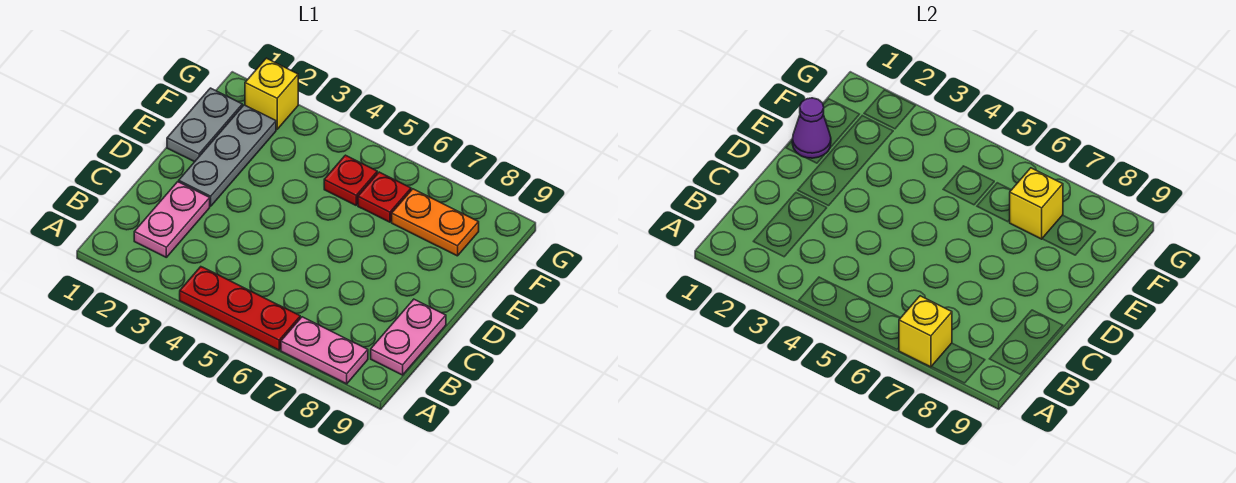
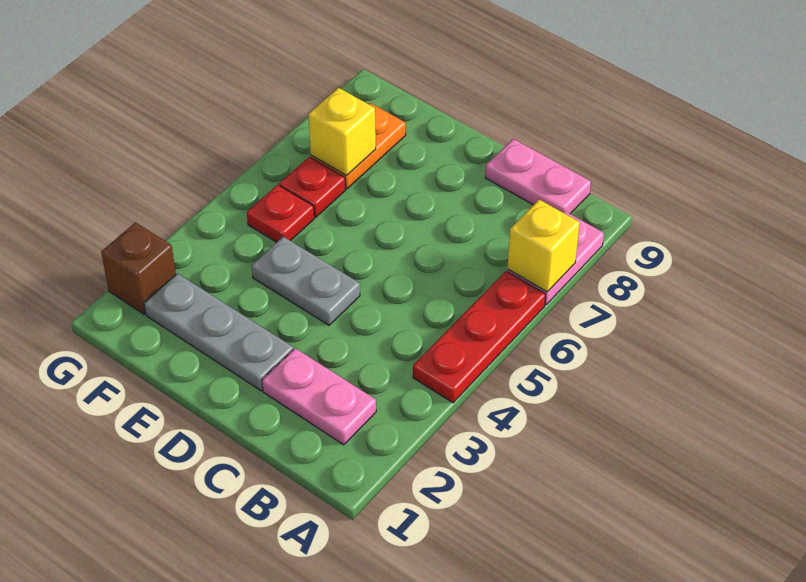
grey 1x2 plate [167,88,242,162] -> grey 1x2 plate moved to [252,237,360,325]
purple 1x1 cone [792,98,831,158] -> none
yellow 1x1 brick [245,58,298,129] -> brown 1x1 brick [101,223,176,314]

